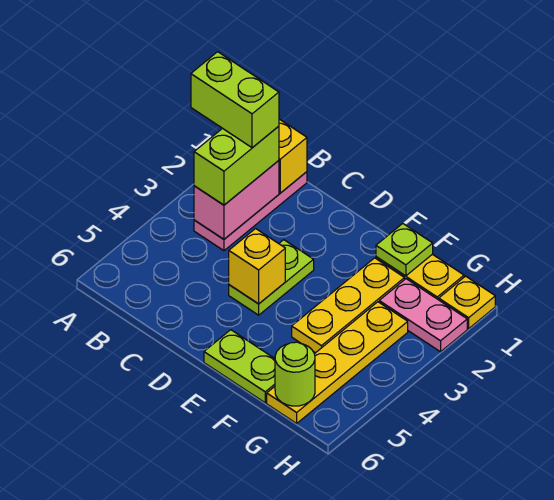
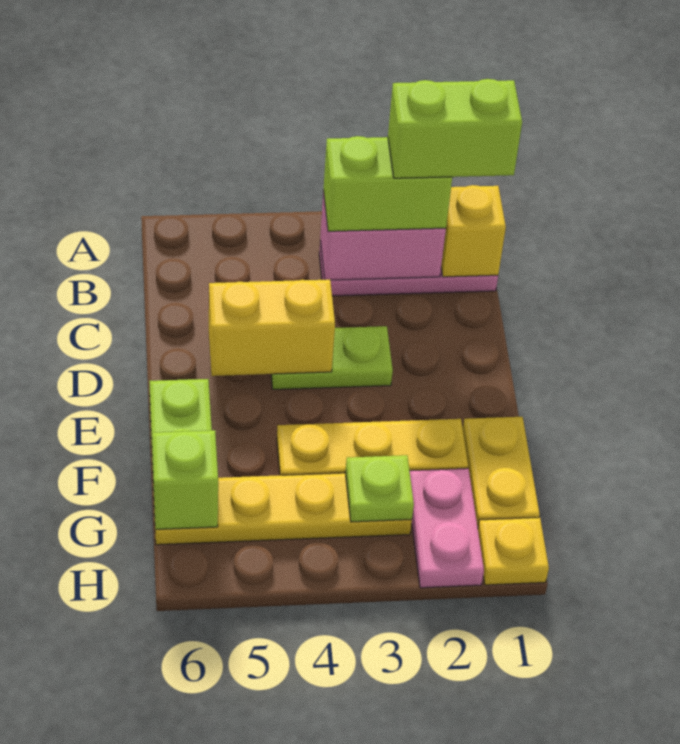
lime 1x2 brick [191,52,279,148] -> lime 1x2 brick turned to [388,79,522,178]
yellow 1x1 brick [229,229,285,304] -> yellow 1x2 brick [209,279,335,376]
lime 1x1 plate [376,223,433,276] -> lime 1x1 plate moved to [345,455,414,522]
lime 1x1 round brick [275,342,315,406] -> lime 1x1 brick [152,430,218,530]

